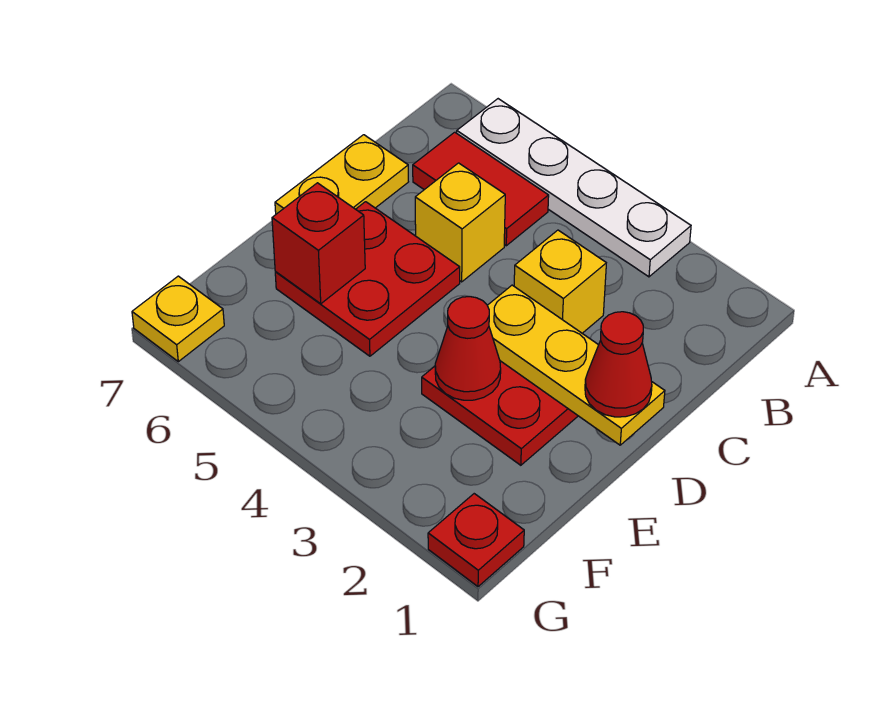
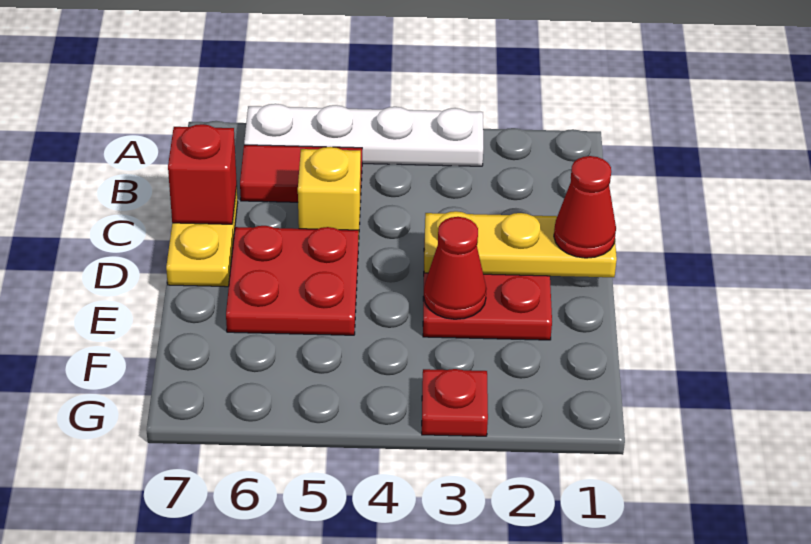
yellow 1x1 brick [514,230,606,333] -> none
red 1x1 brick [272,183,365,304] -> red 1x1 brick moved to [168,124,237,224]
red 1x1 plate [428,494,524,587] -> red 1x1 plate moved to [422,369,488,436]
yellow 1x1 plate [132,276,224,362] -> none

